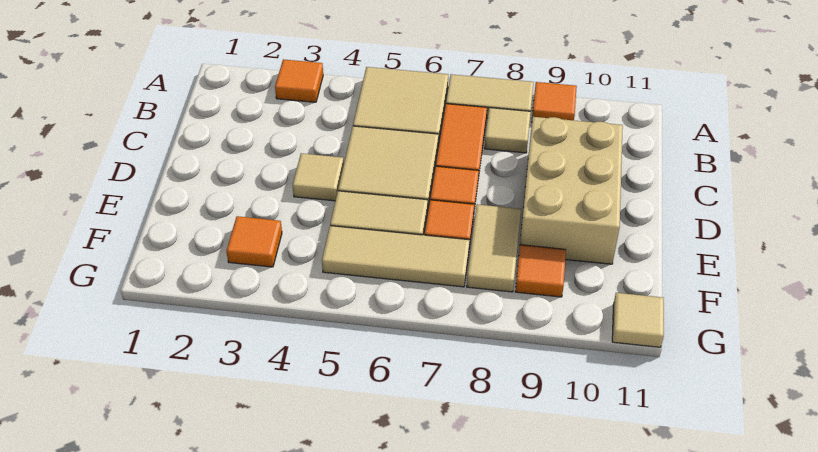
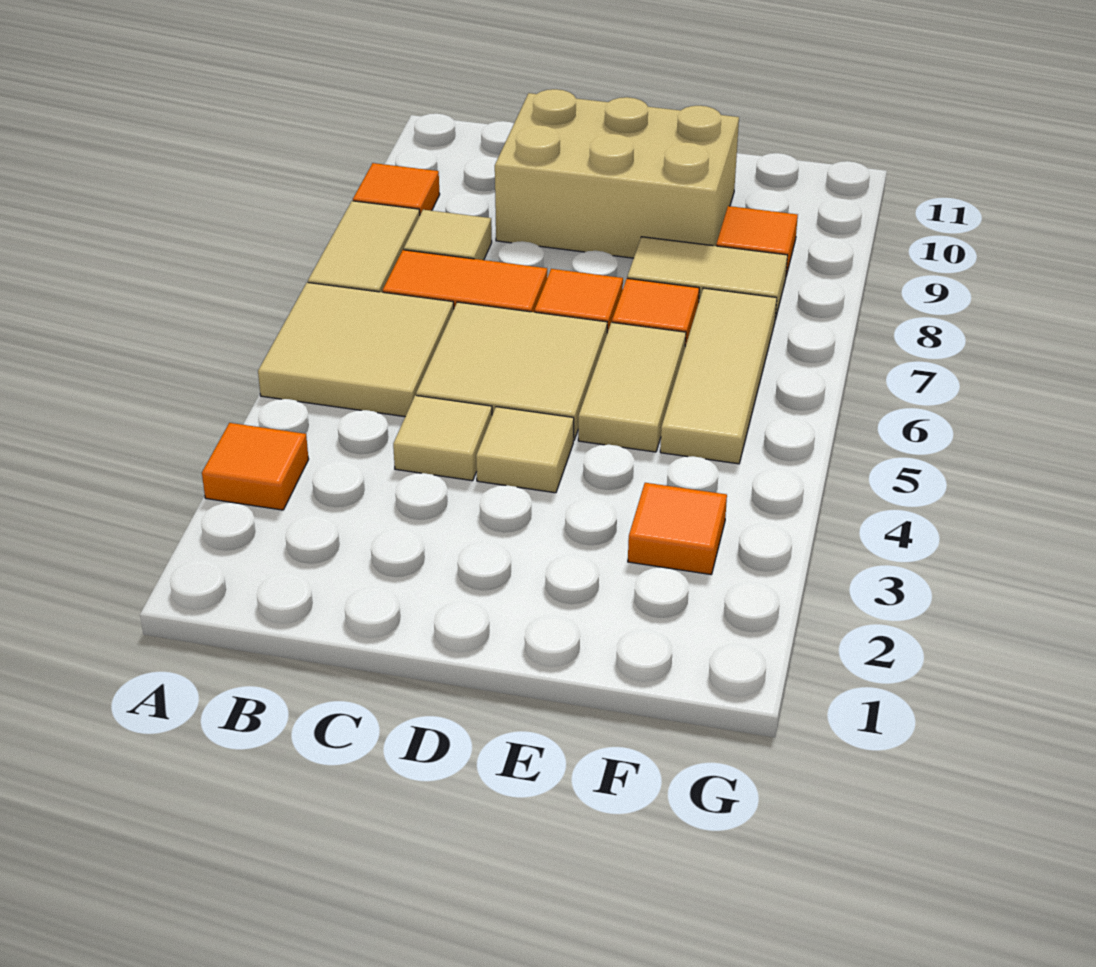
tan 1x1 tile [612,293,664,347] -> tan 1x1 tile moved to [393,395,492,481]

